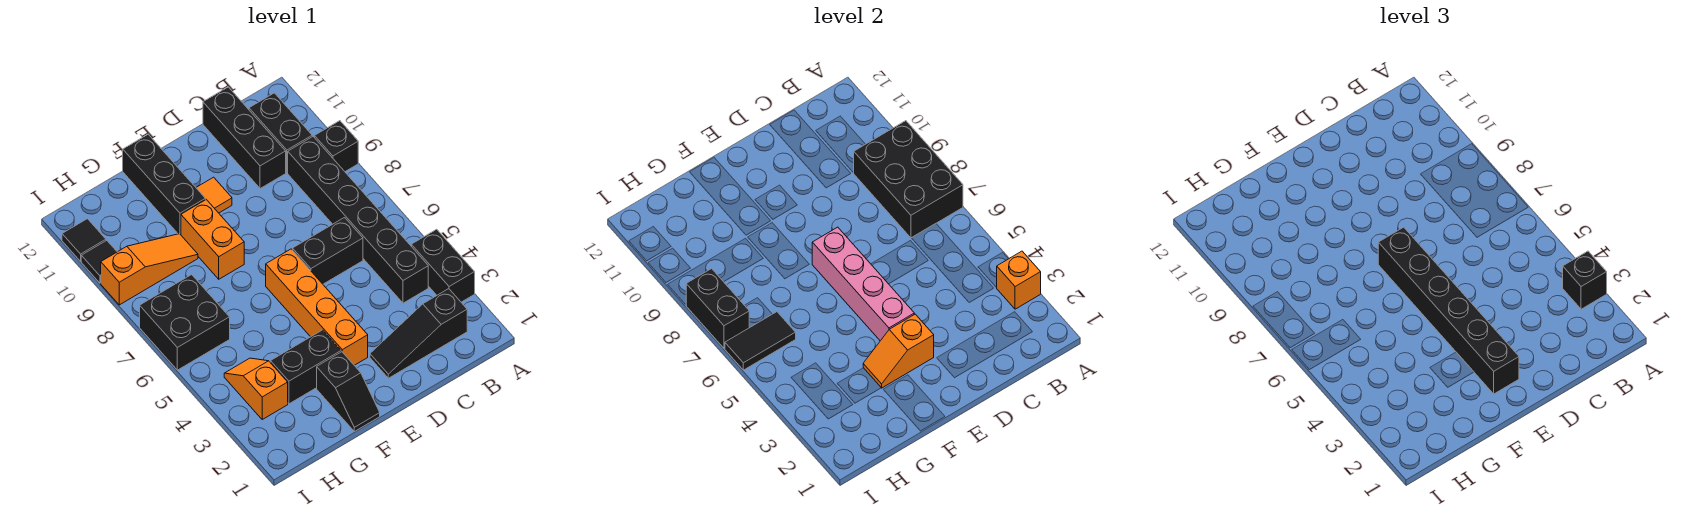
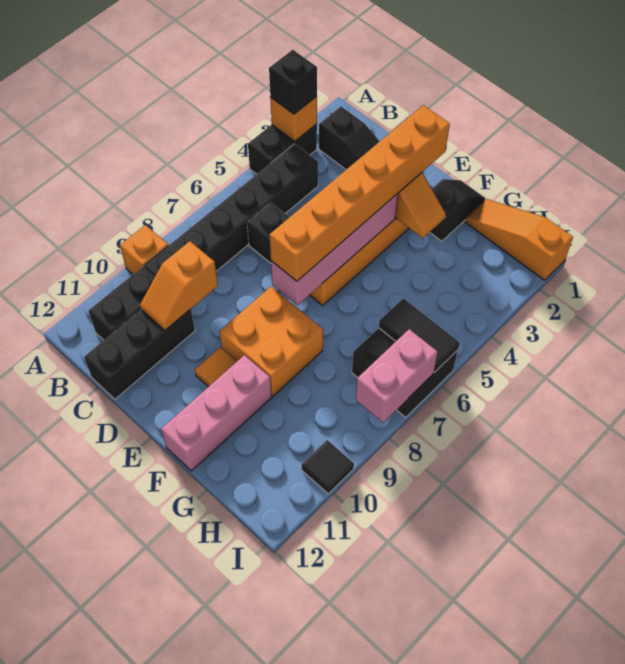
black 2x3 brick [854,121,963,238] -> none
black 1x1 brick [314,121,358,172] -> orange 1x1 brick [120,225,168,274]
black 1x6 brick [1378,227,1519,394] -> orange 1x6 brick [269,105,450,281]
black 1x2 brick [270,330,341,404] -> none
orange 1x2 brick [181,200,244,279] -> orange 2x2 brick [219,286,323,396]
black 1x3 brick [123,134,205,235] -> pink 1x3 brick [161,355,272,471]
orange 1x3 slope [101,234,198,305] -> orange 1x3 slope moved to [465,199,573,280]
orange 1x2 slope [224,358,288,419] -> orange 1x2 slope moved to [140,241,218,330]
black 1x2 brick [686,269,749,348] -> pink 1x2 brick [356,329,438,423]
black 1x1 tile [62,219,106,261] -> none

